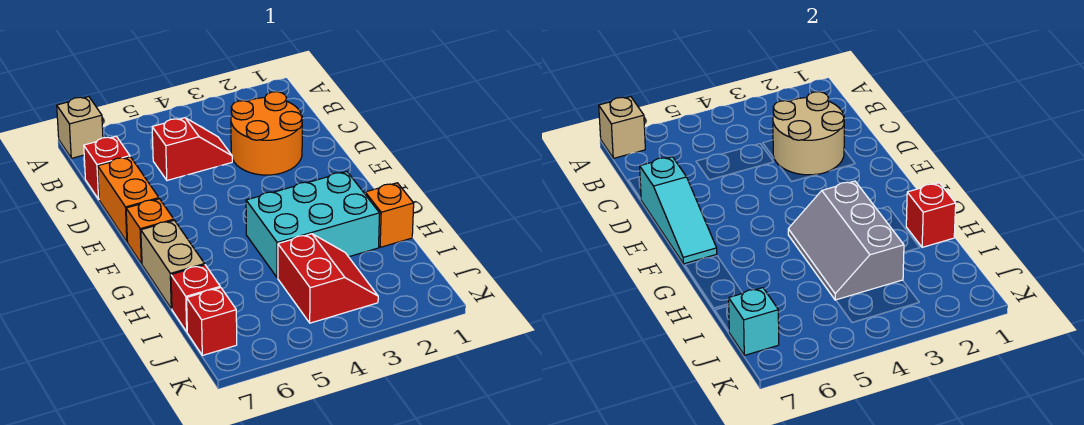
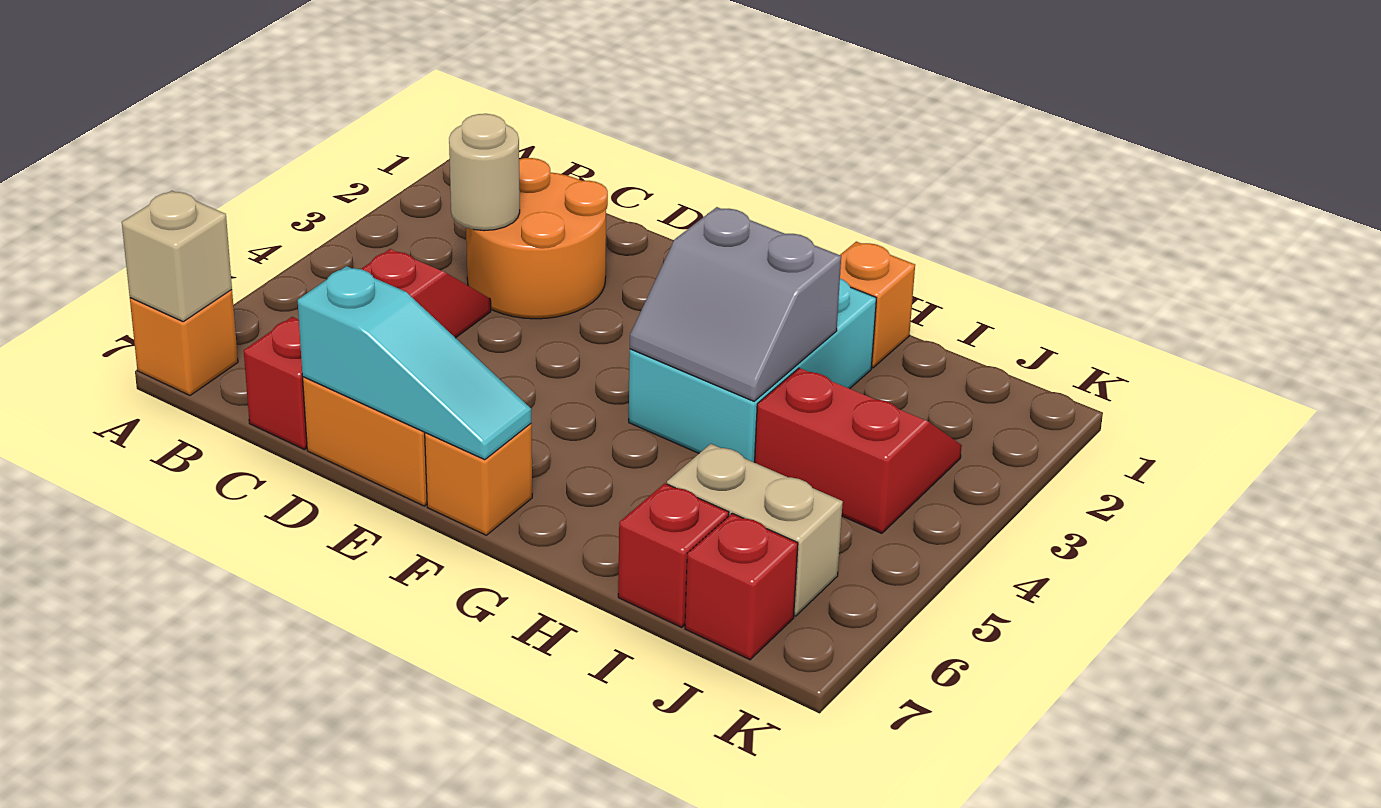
tan 1x1 brick [57,97,103,158] -> orange 1x1 brick [130,290,238,395]
tan 2x2 round brick [773,92,844,175] -> tan 1x1 round brick [449,114,520,231]
grey 2x3 slope [788,181,904,300] -> grey 2x2 slope [630,207,841,401]
tan 1x2 brick [141,220,205,309] -> tan 1x2 brick moved to [667,444,843,616]
red 1x1 brick [906,183,956,247] -> none
cyan 1x1 brick [729,288,779,355] -> none

